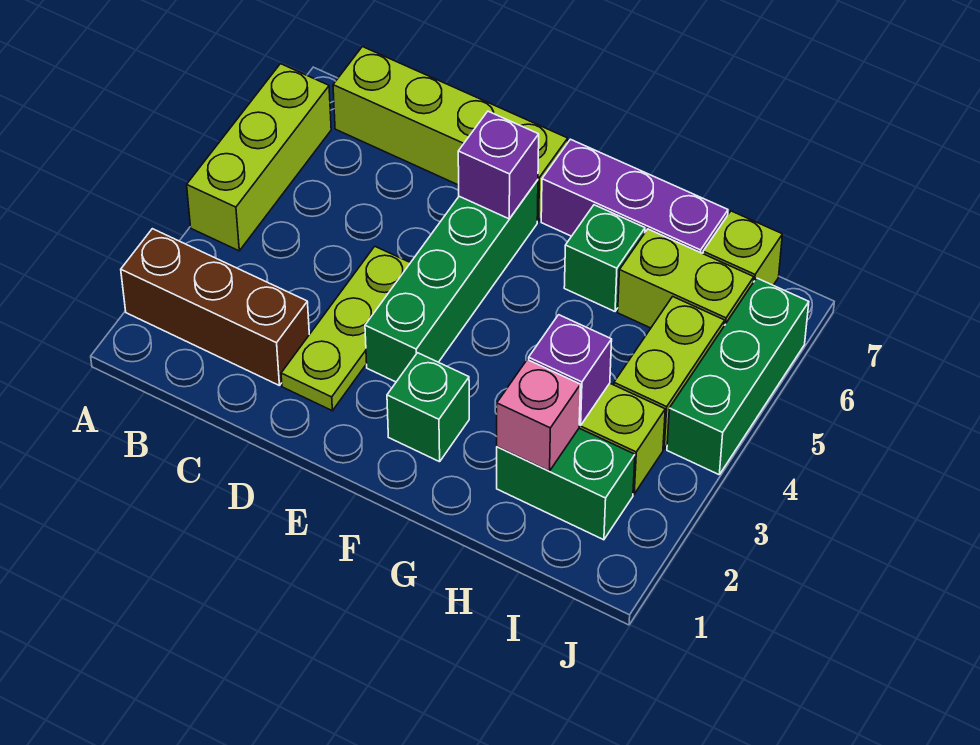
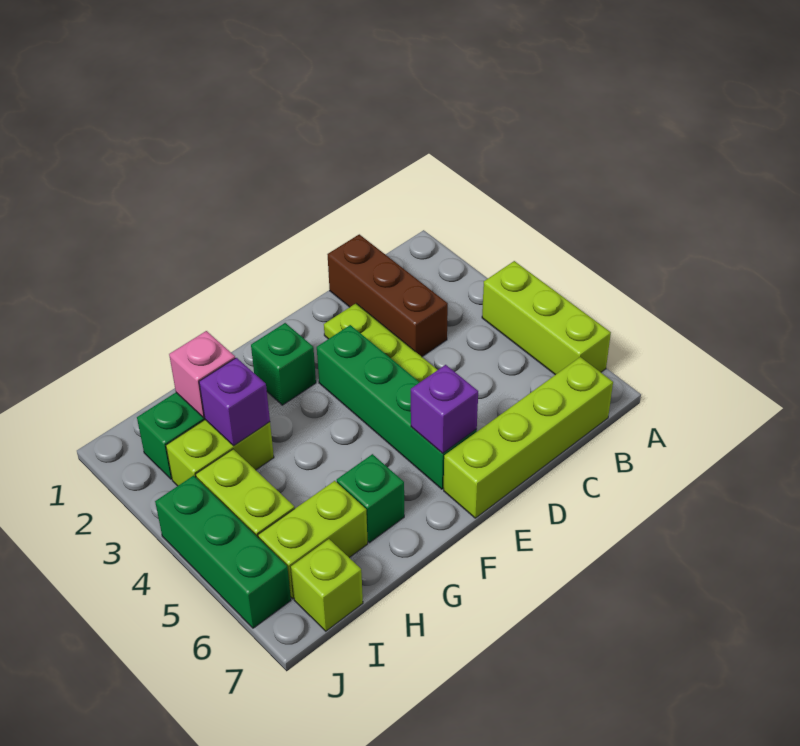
brown 1x3 brick [121,229,309,386] -> brown 1x3 brick turned to [327,234,448,357]
purple 1x3 brick [541,139,728,254] -> none

